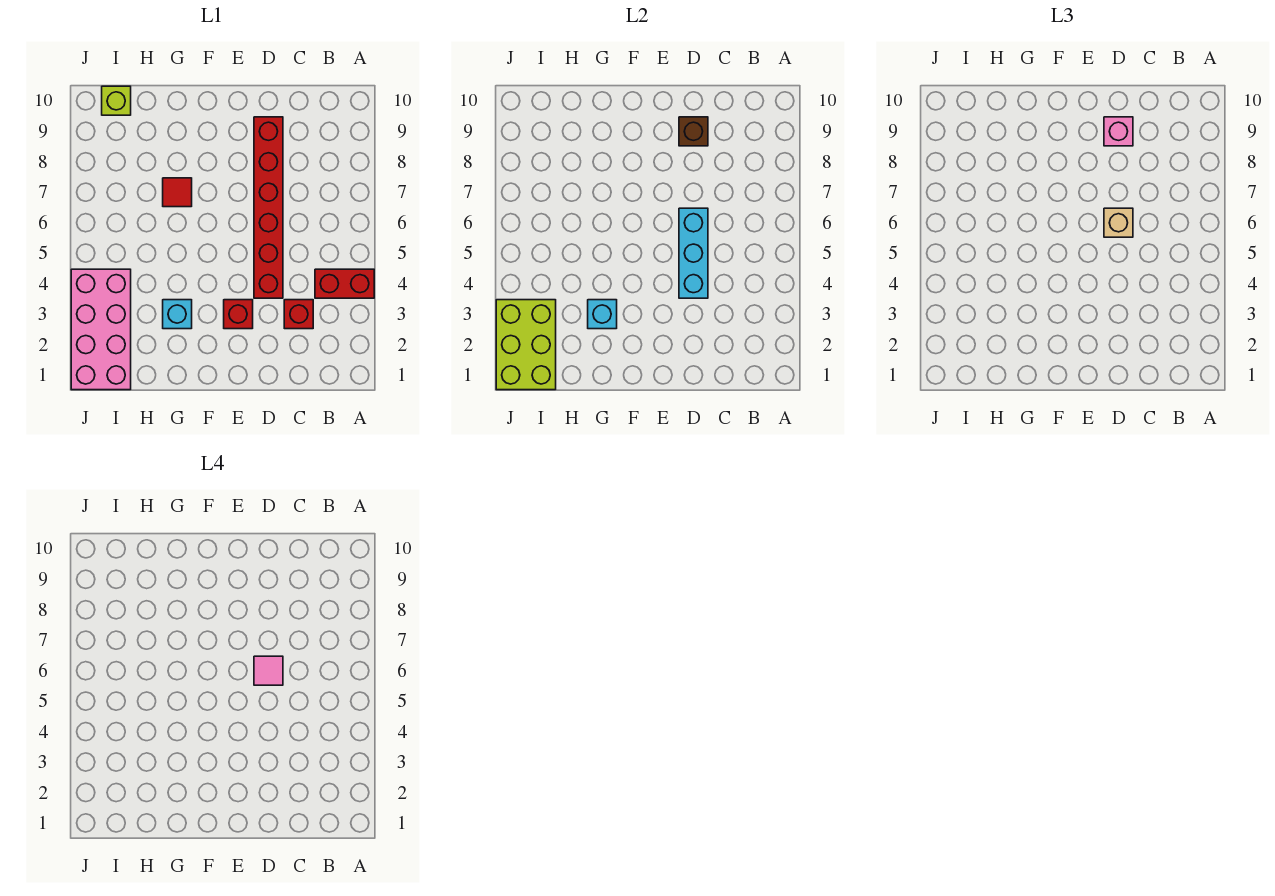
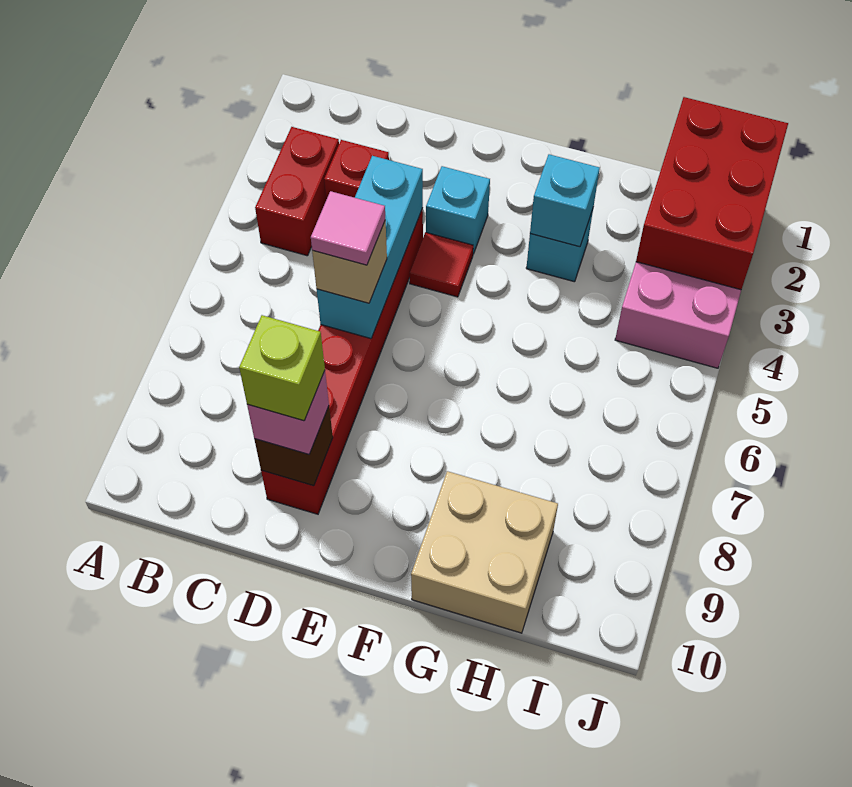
red 1x2 brick [315,269,374,298] -> red 1x2 brick turned to [255,127,339,256]
red 1x1 brick [224,300,253,329] -> cyan 1x1 brick [426,166,490,254]
red 1x1 tile [163,178,192,207] -> red 1x1 tile moved to [410,232,473,297]
none -> tan 2x2 brick [411,471,558,633]
lime 2x3 brick [496,300,556,390] -> red 2x3 brick [636,97,788,290]
lime 1x1 brick [102,86,131,115] -> lime 1x1 brick moved to [239,315,325,421]

